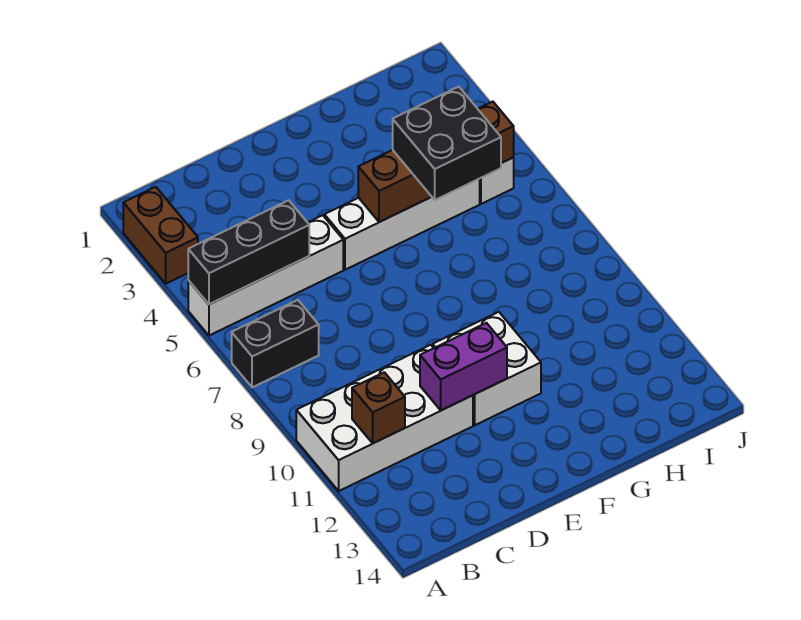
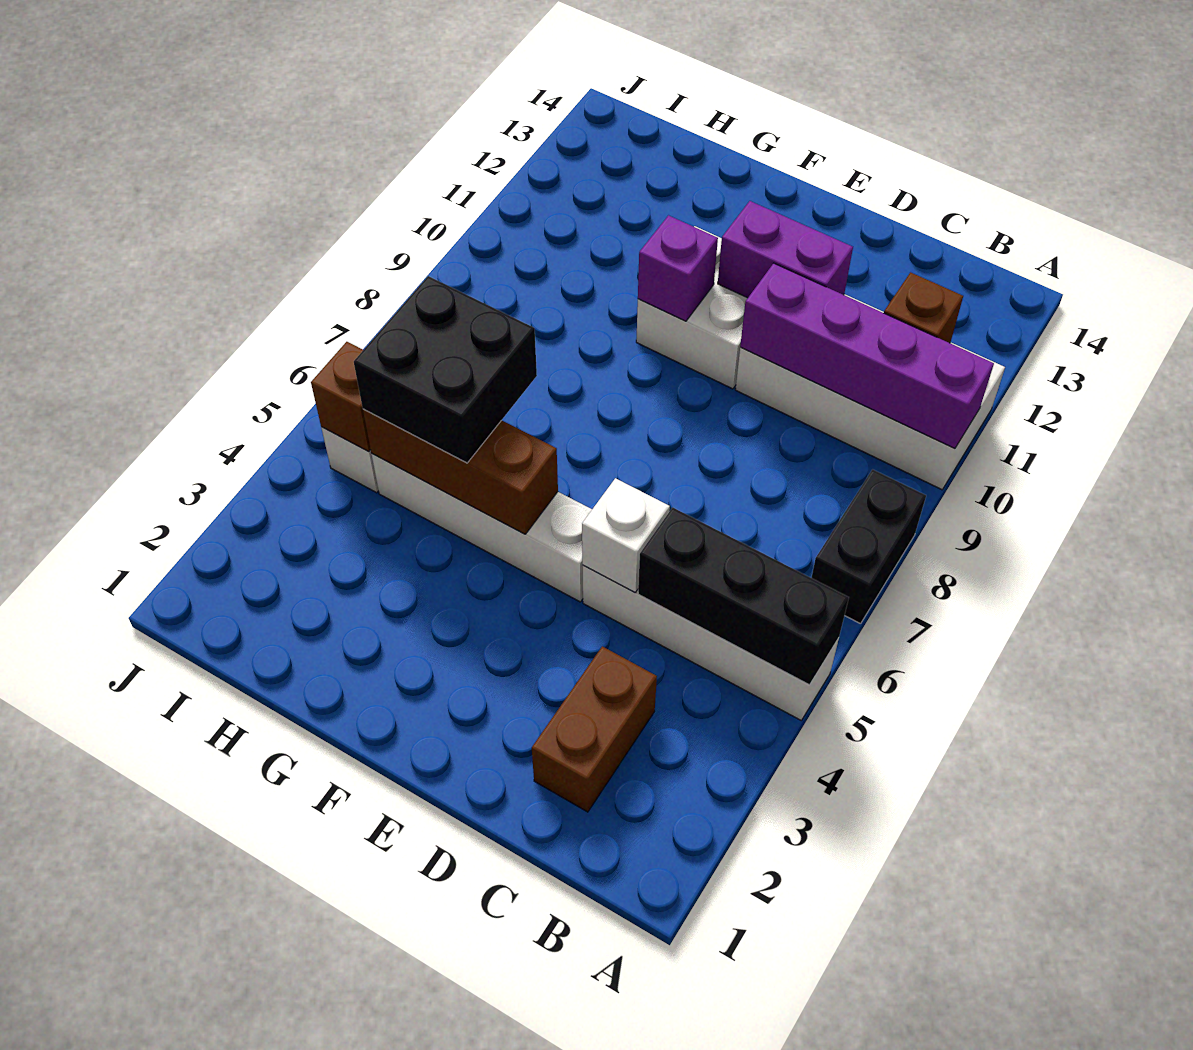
brown 1x2 brick [123,187,198,284] -> brown 1x2 brick moved to [532,646,657,812]
black 1x2 brick [232,300,319,387] -> black 1x2 brick turned to [811,469,926,624]
none -> purple 1x4 brick [740,263,994,448]
none -> white 1x1 brick [582,478,670,593]
none -> purple 1x1 brick [638,215,718,321]

